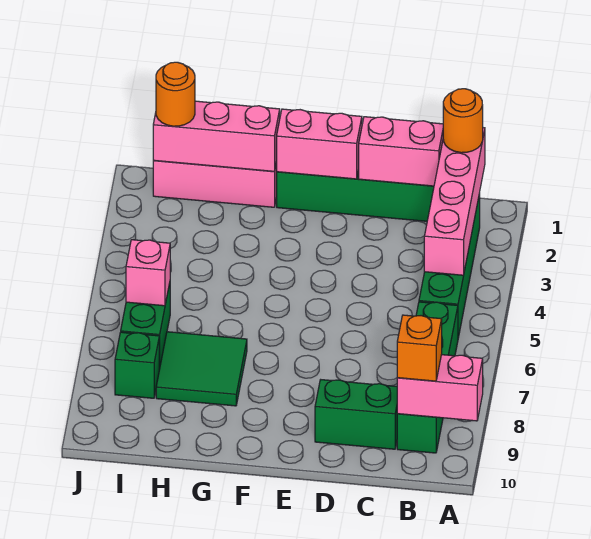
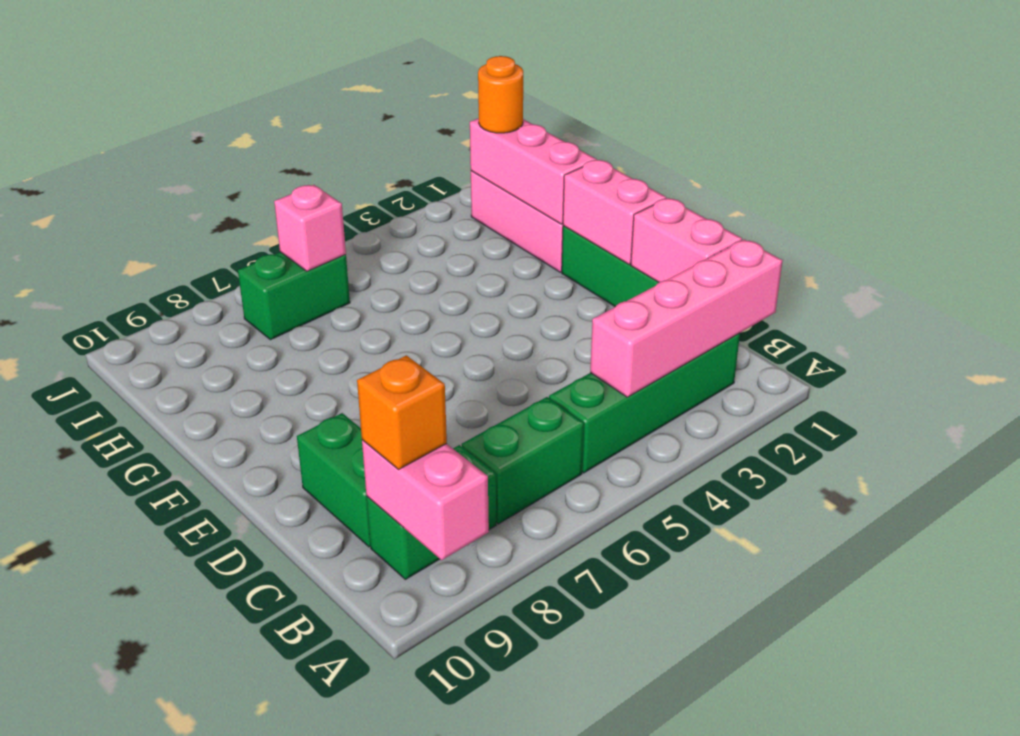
orange 1x1 round brick [443,89,483,153] -> none
green 2x2 tile [156,332,247,406] -> none
green 1x1 brick [115,332,159,398] -> none

